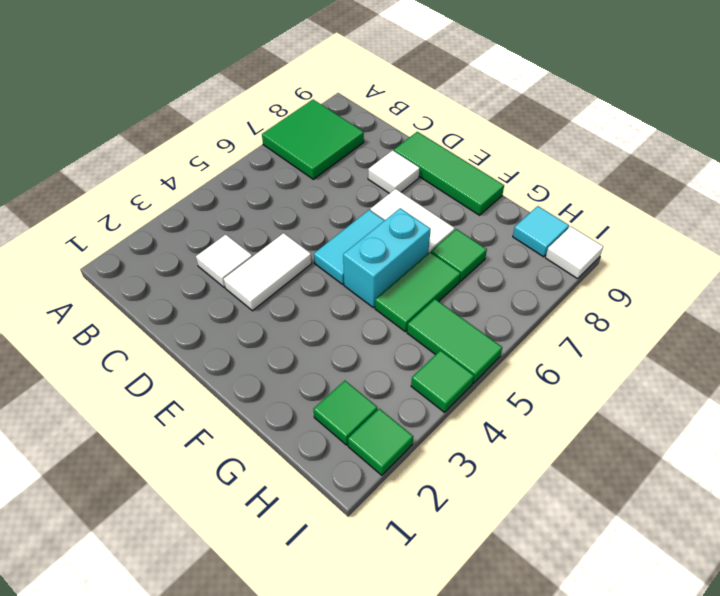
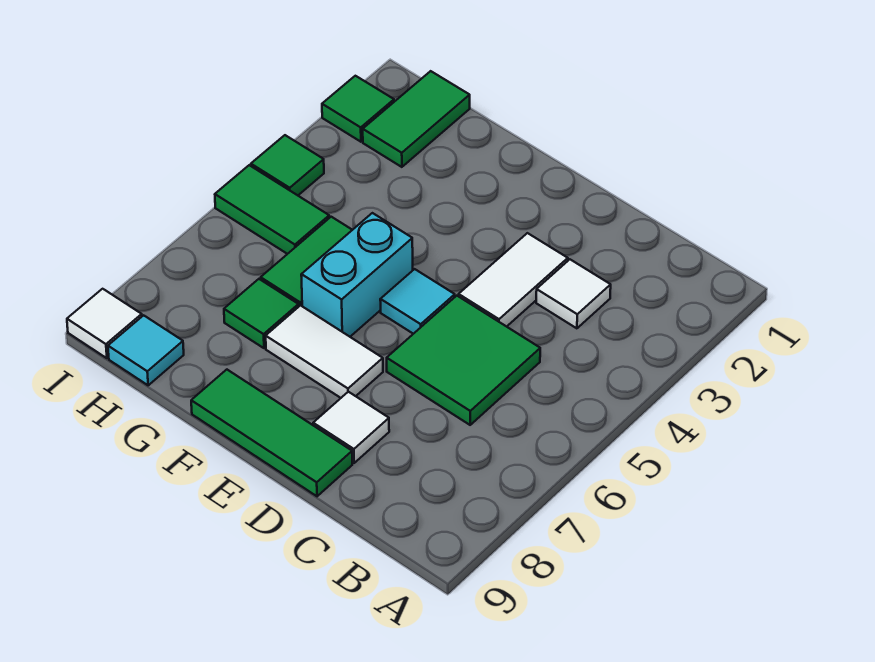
green 2x2 tile [262,100,364,179] -> green 2x2 tile moved to [387,296,540,425]
cyan 1x2 tile [314,210,385,284] -> cyan 1x1 tile [380,269,455,334]
green 1x1 tile [314,381,377,445] -> green 1x2 tile [363,71,470,167]

